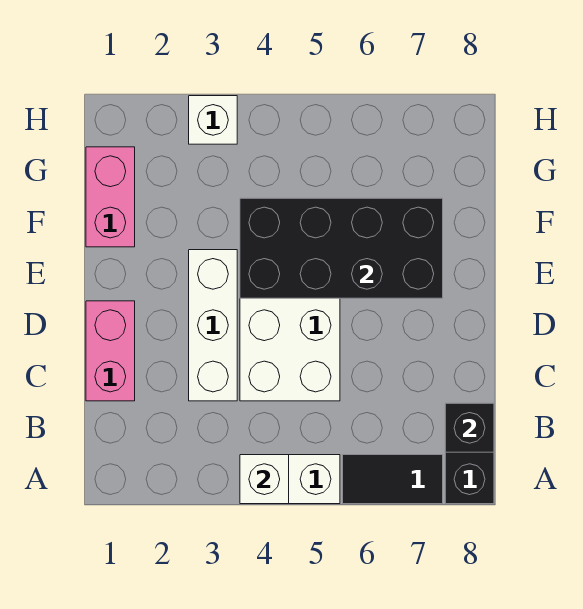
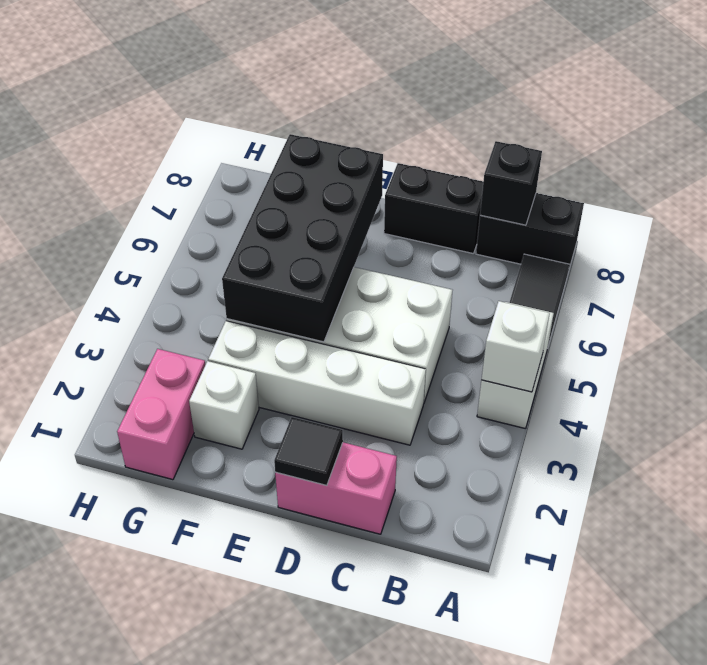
white 1x3 brick [189,250,237,401] -> white 1x4 brick [208,321,426,445]
none -> black 1x2 brick [384,163,483,254]
none -> black 1x1 tile [274,417,343,486]
pink 1x2 brick [86,147,135,247] -> pink 1x2 brick turned to [117,349,206,480]
white 1x1 brick [189,96,237,144] -> white 1x1 brick moved to [189,361,259,449]

